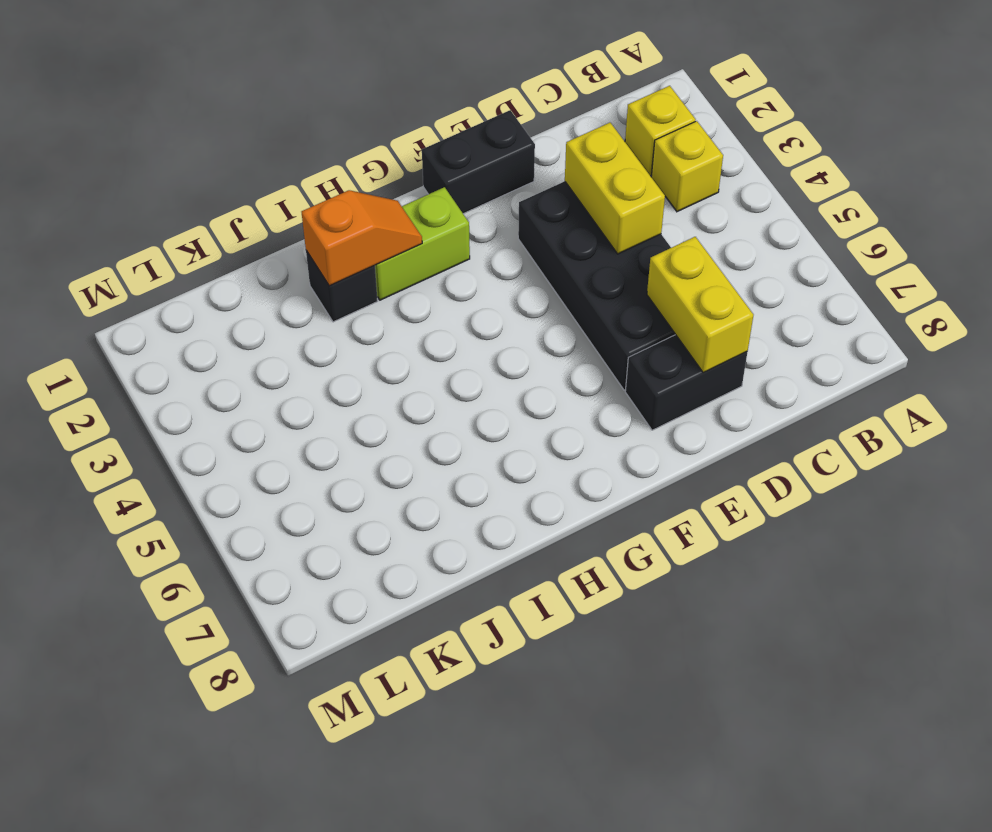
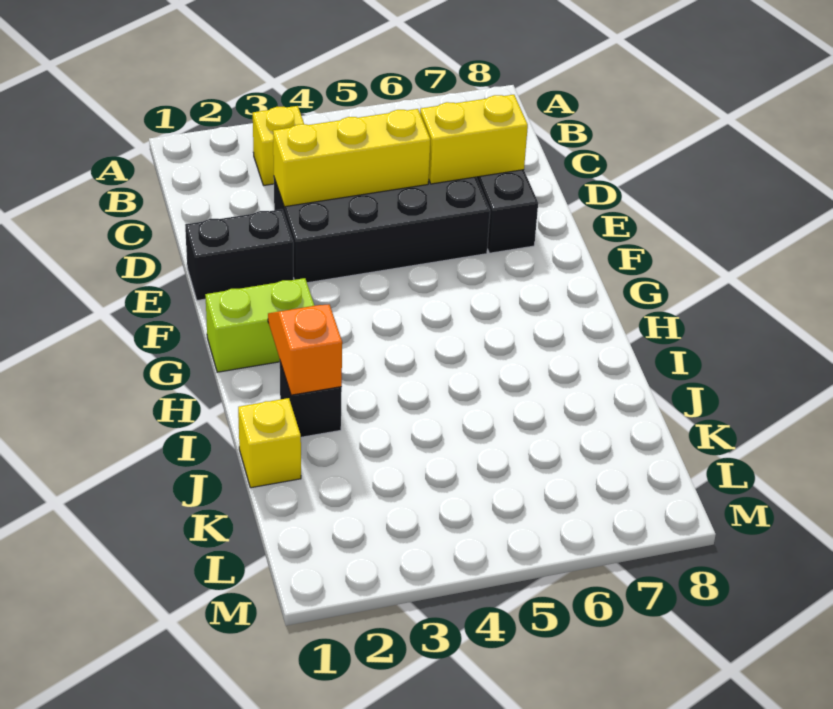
yellow 1x1 brick [625,86,696,176] -> yellow 1x1 brick moved to [238,398,301,488]
yellow 1x2 brick [565,123,665,254] -> yellow 1x3 brick [273,109,430,207]
black 1x2 brick [422,110,535,214] -> black 1x2 brick turned to [185,209,293,301]
lime 1x2 brick [375,187,470,300] -> lime 1x2 brick turned to [205,278,314,372]

